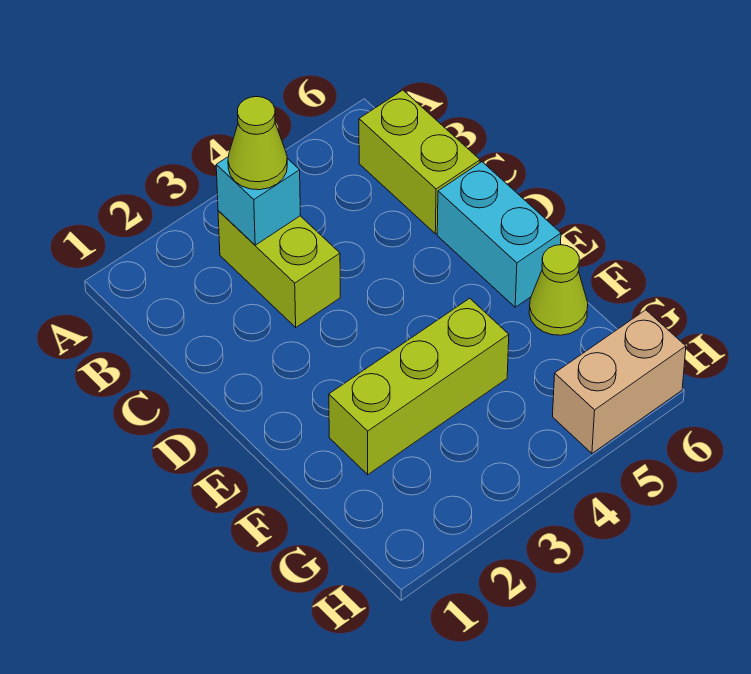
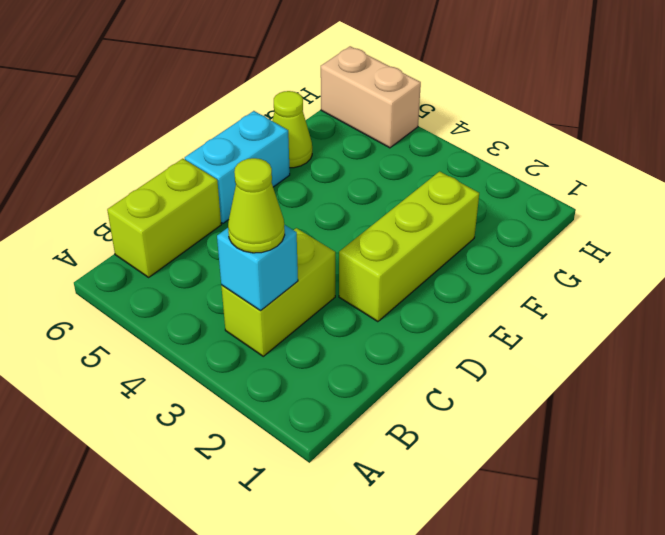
lime 1x3 brick [329,298,509,475] -> lime 1x3 brick turned to [339,171,479,322]

